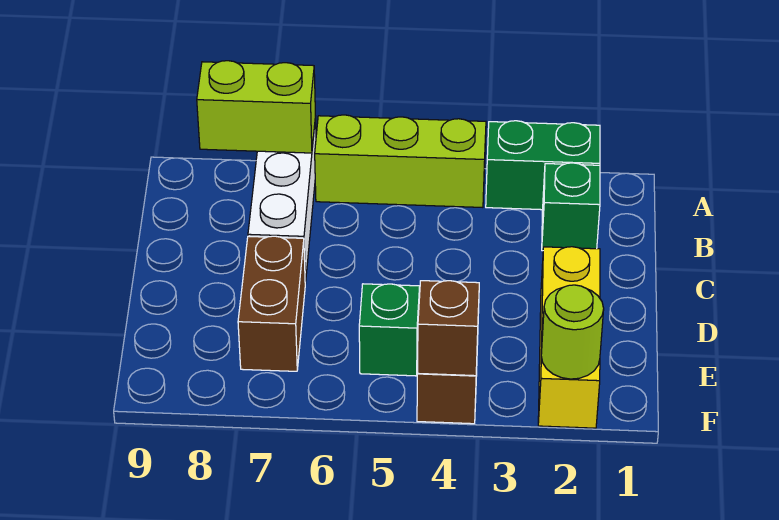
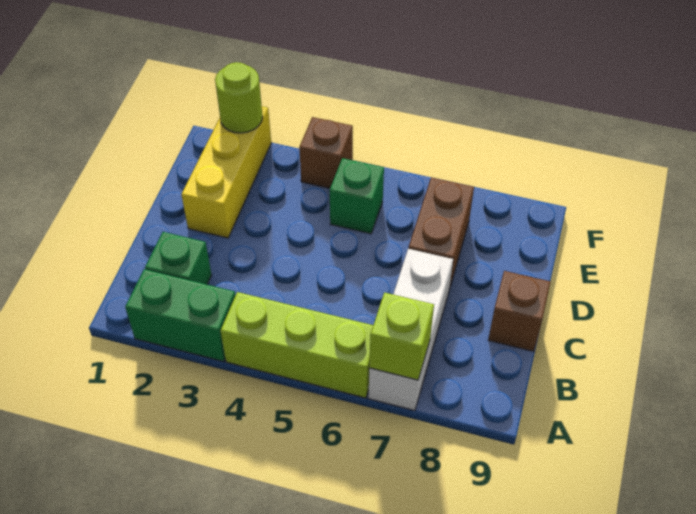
lime 1x2 brick [197,61,315,153] -> lime 1x1 brick [369,293,434,380]
brown 1x1 brick [418,281,479,376] -> brown 1x1 brick moved to [488,271,551,351]

